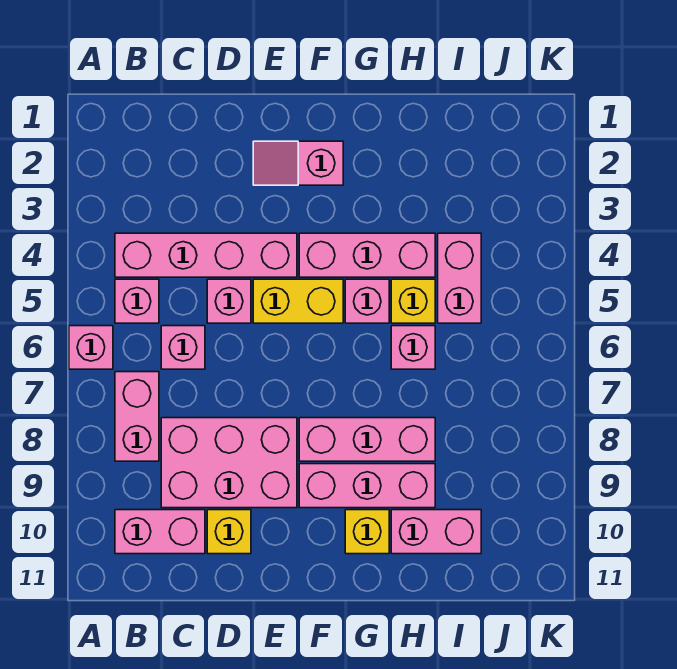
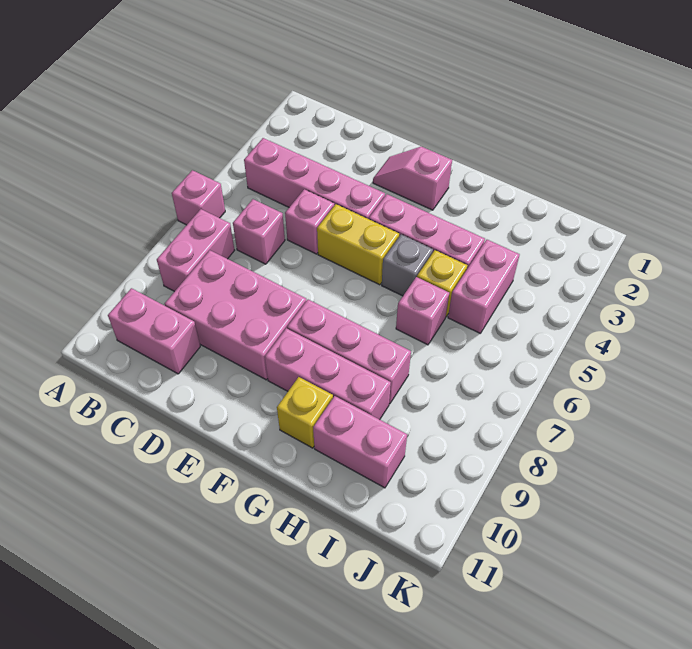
pink 1x1 brick [115,279,159,323] -> none
yellow 1x1 brick [207,510,251,554] -> none
pink 1x1 brick [345,279,389,323] -> grey 1x1 brick [382,234,433,296]

